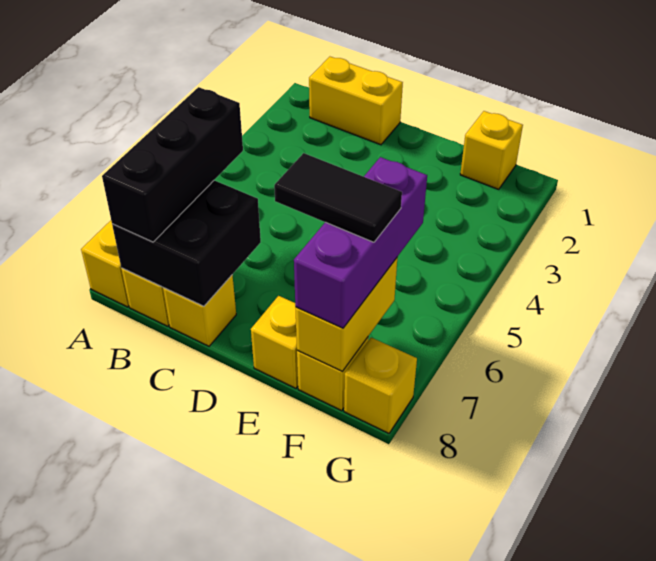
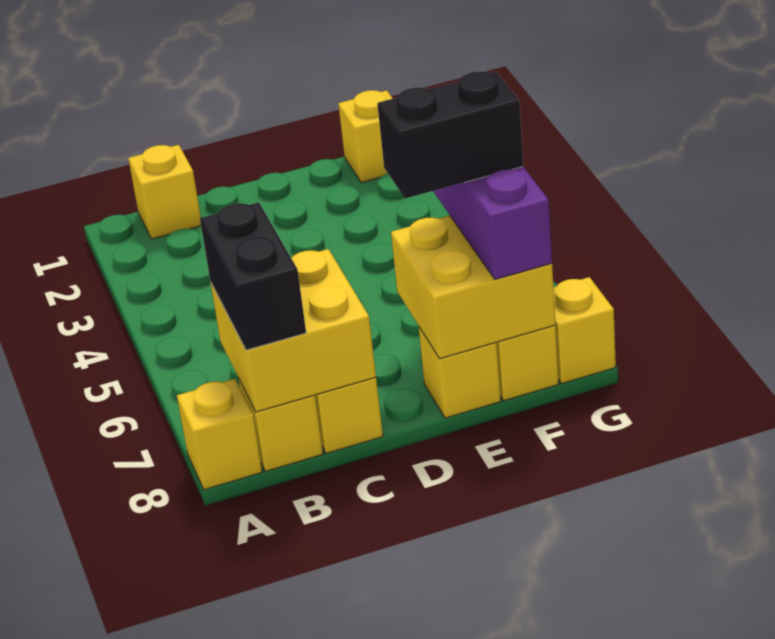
yellow 1x2 brick [309,57,403,145] -> yellow 1x1 brick [128,145,201,239]
black 1x3 brick [102,87,243,242] -> black 1x2 brick [200,202,306,350]
black 2x2 brick [112,180,261,306] -> yellow 2x2 brick [211,249,376,412]
black 1x2 tile [274,153,402,242] -> black 1x2 brick [377,71,523,198]
yellow 1x2 brick [295,258,397,371] -> yellow 2x2 brick [391,215,555,359]

